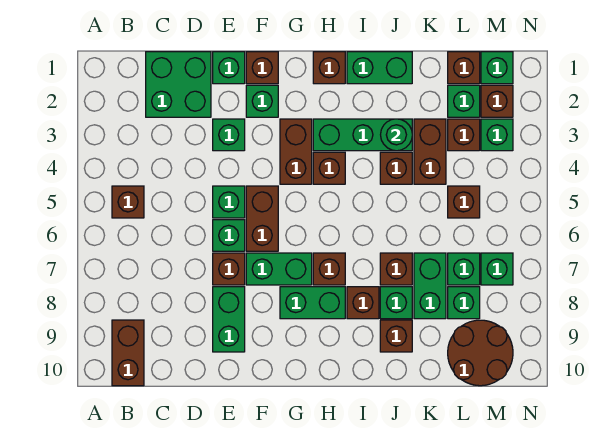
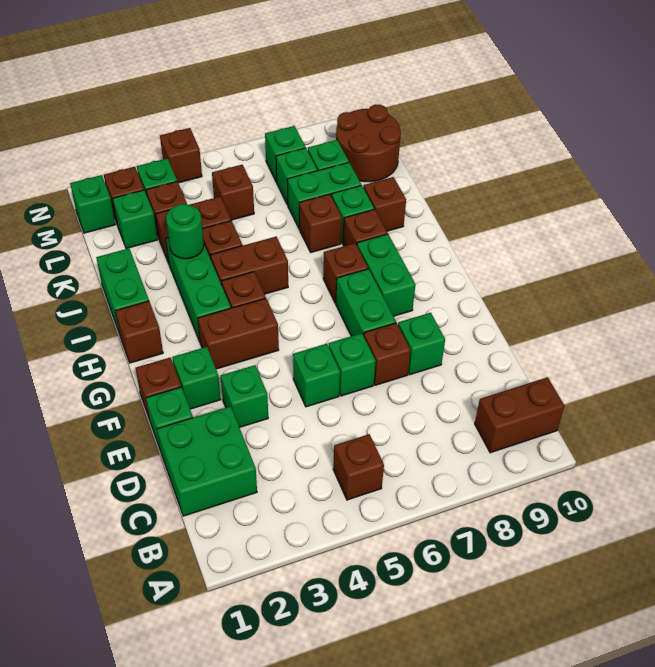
green 1x2 brick [213,287,245,352] -> green 1x1 brick [398,313,445,375]
brown 1x2 brick [246,186,278,251] -> brown 1x2 brick moved to [211,237,288,294]
brown 1x1 brick [448,52,480,84] -> brown 1x1 brick moved to [160,128,202,183]

